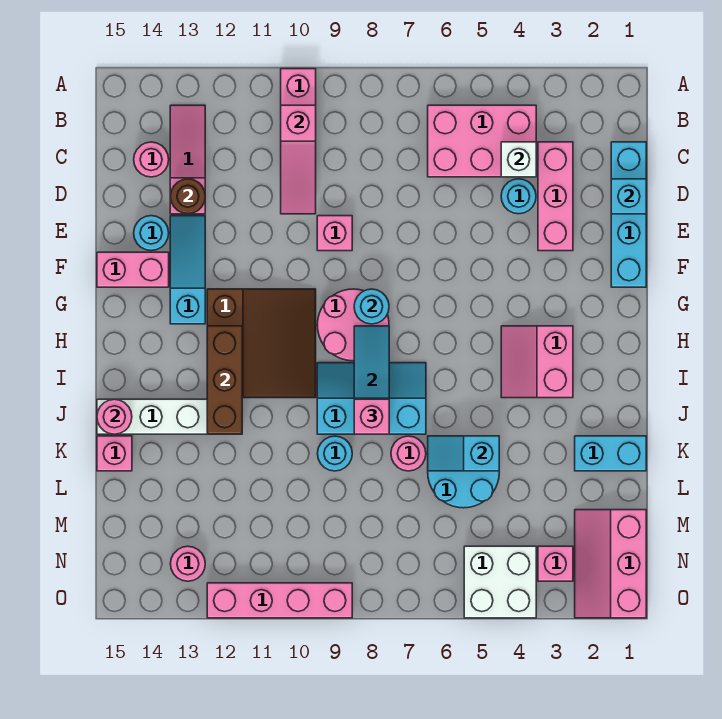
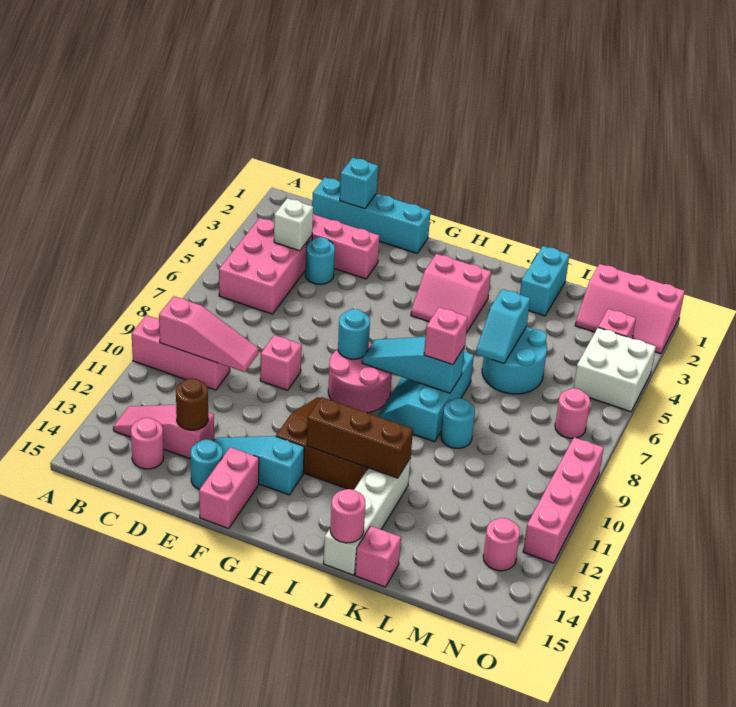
pink 1x1 round brick [391,436,426,471] -> pink 1x1 round brick moved to [555,388,590,438]

